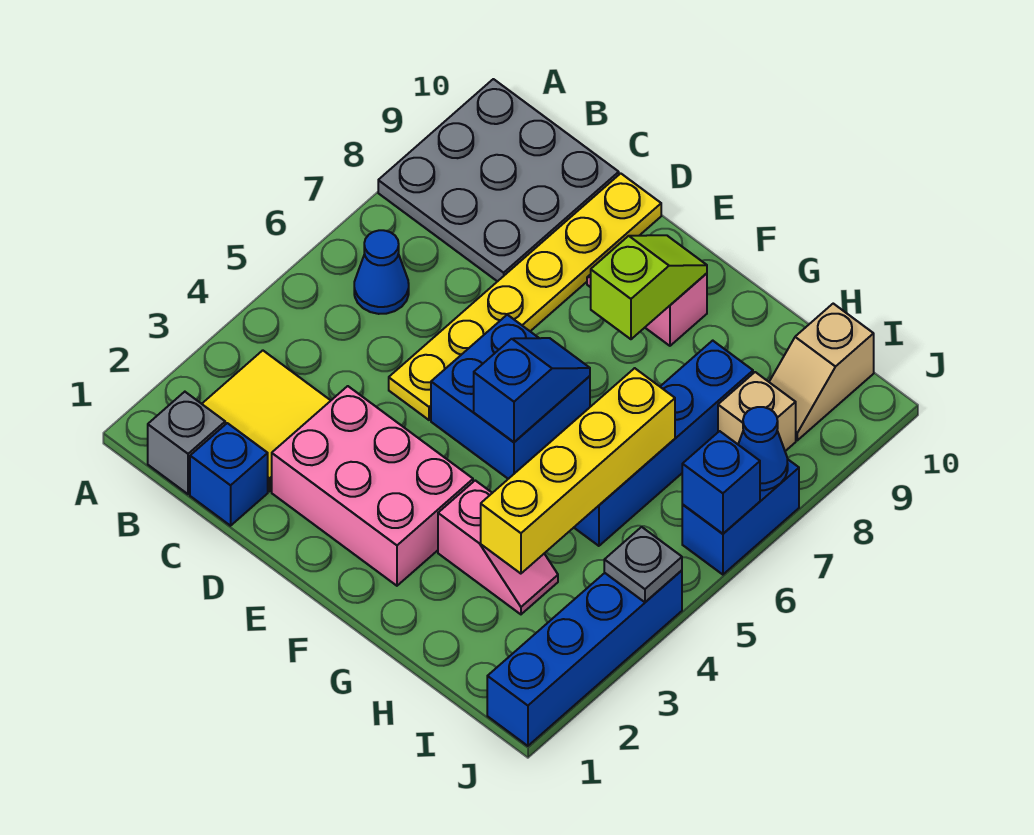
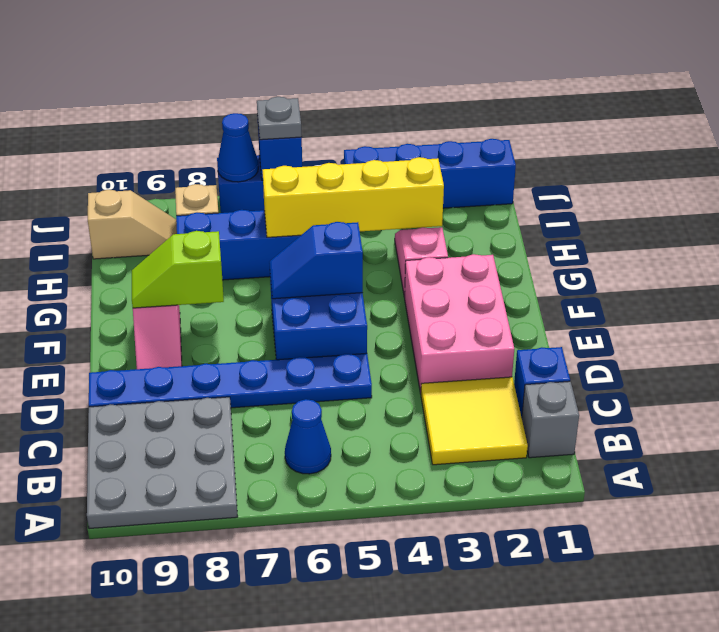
yellow 1x6 plate [389,173,661,420] -> blue 1x6 plate [89,353,372,408]
grey 1x1 plate [604,527,682,602] -> grey 1x1 plate moved to [257,97,302,140]

